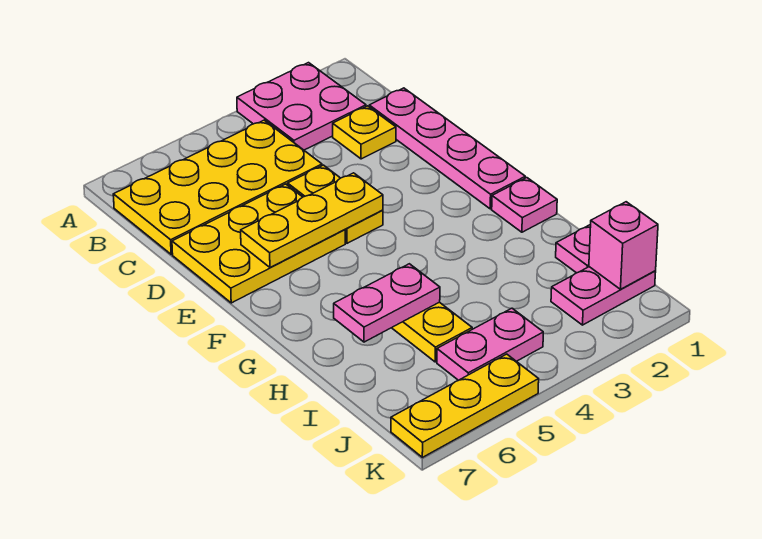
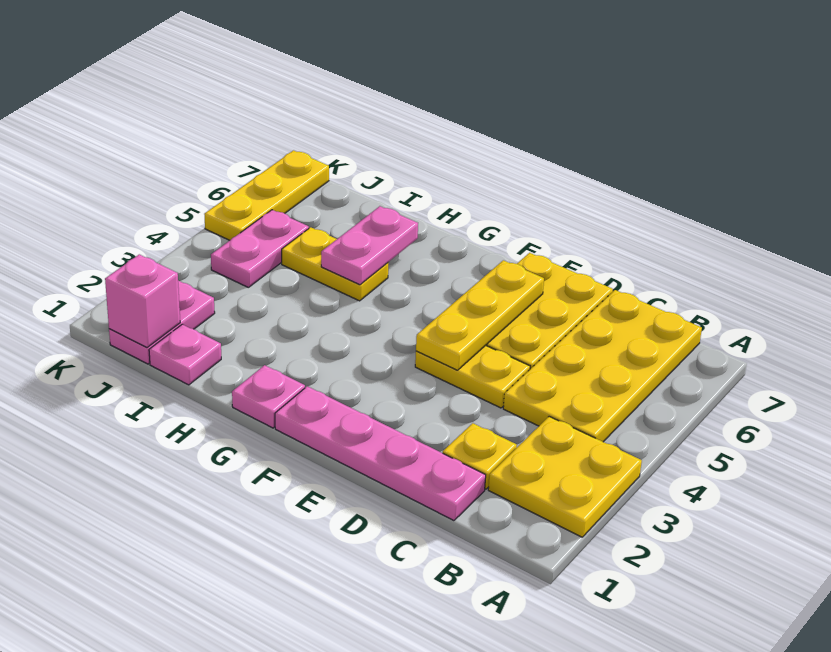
pink 2x2 plate [237,63,366,150] -> yellow 2x2 plate [488,417,642,537]

